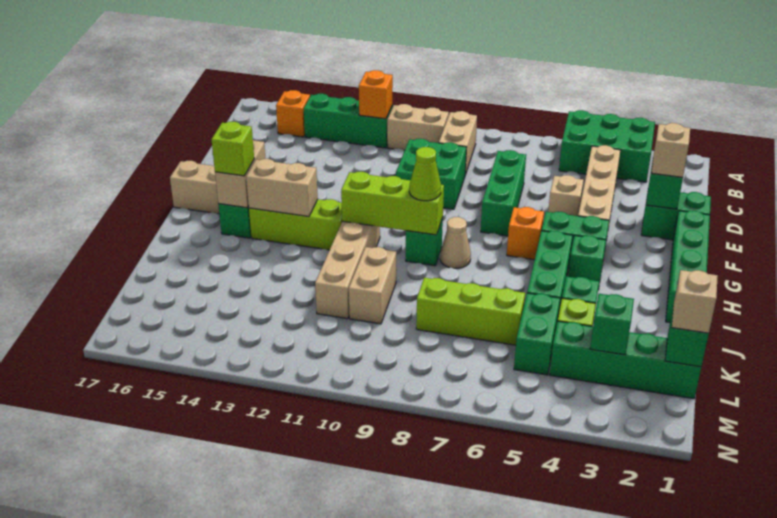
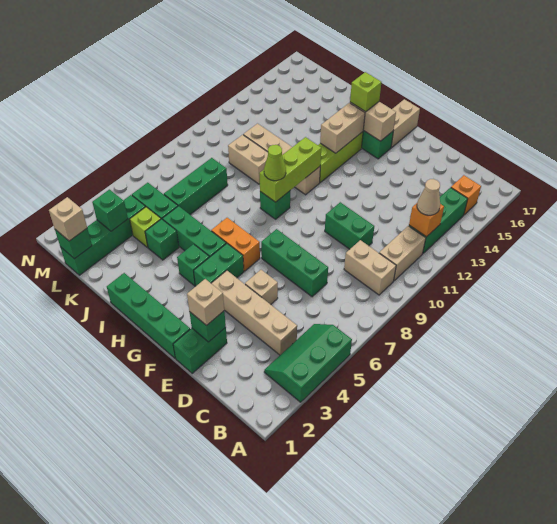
green 2x3 brick [559,110,655,182] -> green 2x3 slope [264,324,352,402]
green 2x2 brick [396,139,466,209] -> green 1x2 brick [325,202,374,249]
orange 1x1 brick [507,207,544,260] -> orange 1x2 brick [211,218,260,271]
tan 1x1 cone [440,217,471,268] -> tan 1x1 cone moved to [417,179,440,215]
lime 1x3 brick [416,278,525,345] -> green 1x3 brick [164,158,228,214]

